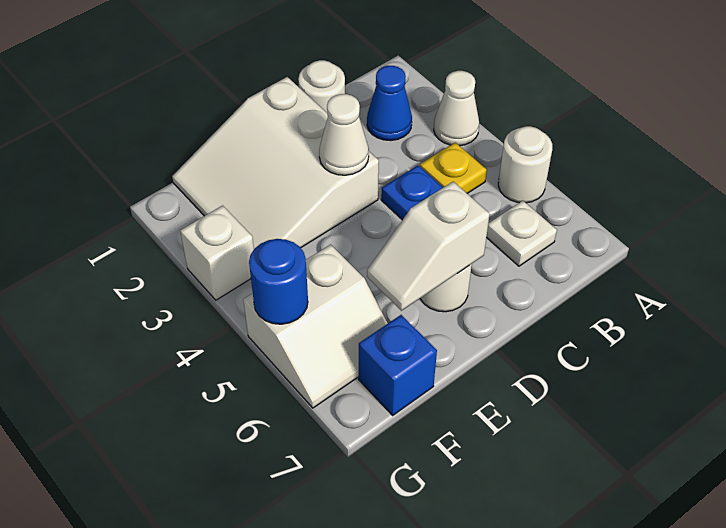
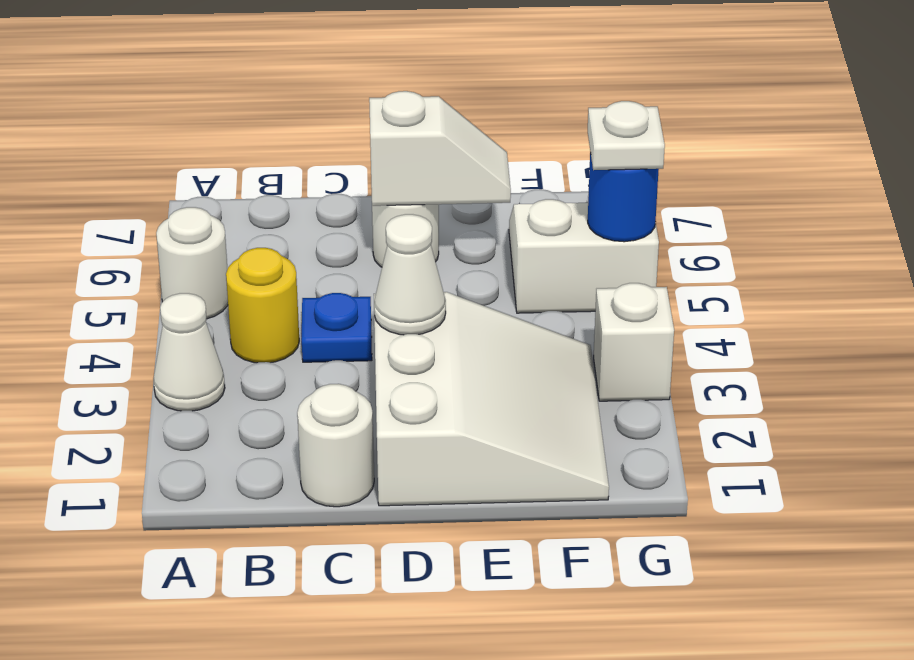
blue 1x1 cone [367,66,412,141] -> none
yellow 1x1 plate [420,143,487,193] -> yellow 1x1 round brick [226,248,299,363]
white 1x1 plate [487,201,557,266] -> white 1x1 plate moved to [588,101,665,170]
blue 1x1 brick [359,315,437,415] -> none

